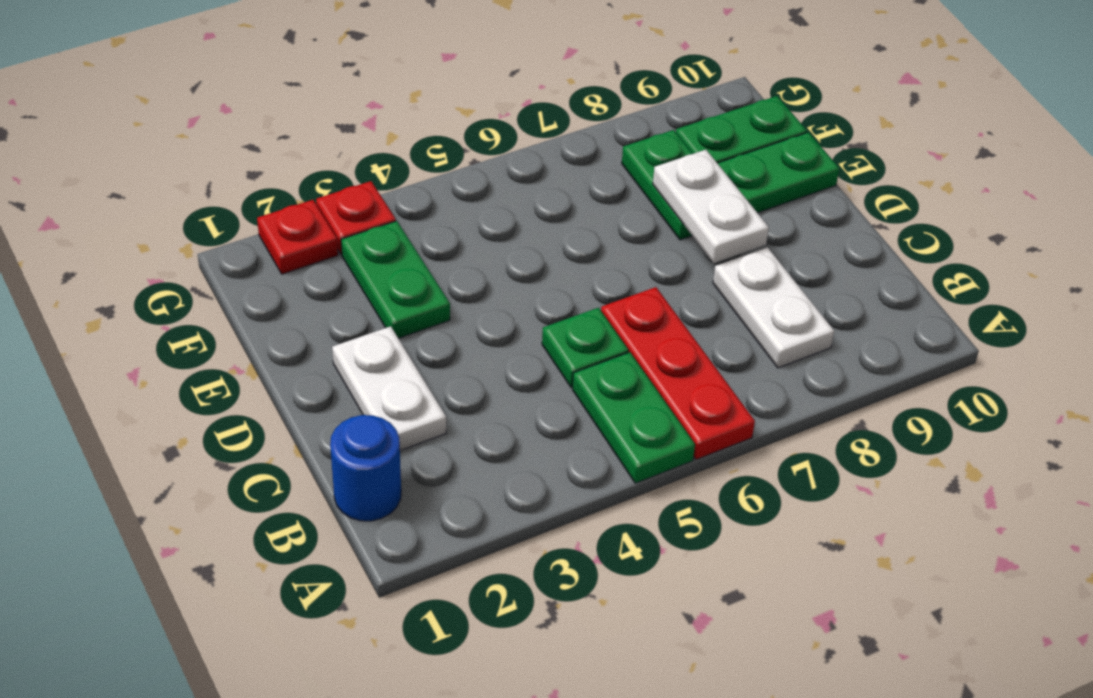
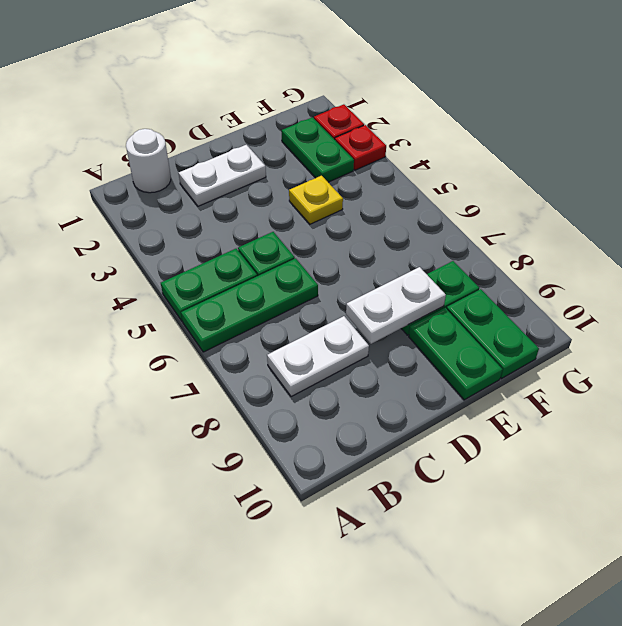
red 1x3 plate [601,287,755,460] -> green 1x3 plate [181,258,318,352]
blue 1x1 round brick [330,415,401,521] -> white 1x1 round brick [126,129,171,193]
green 1x2 plate [341,221,450,338] -> green 1x2 plate turned to [282,117,354,182]
none -> yellow 1x1 plate [289,176,343,224]

